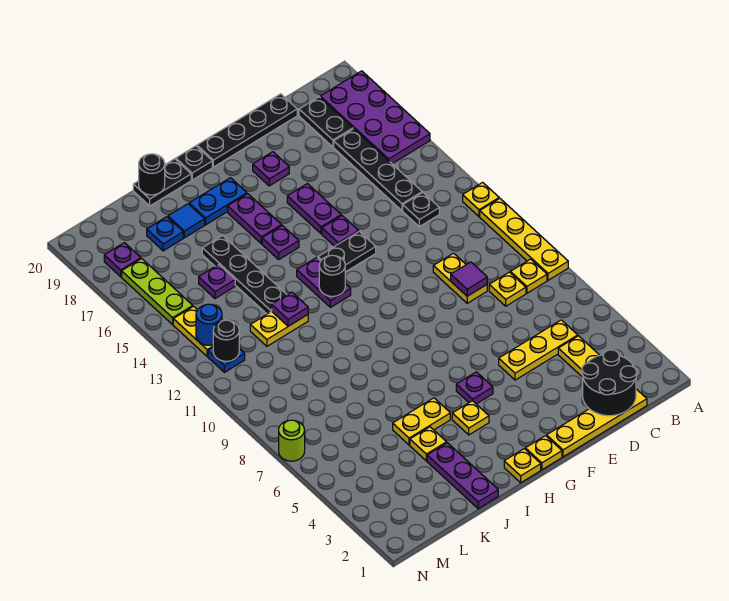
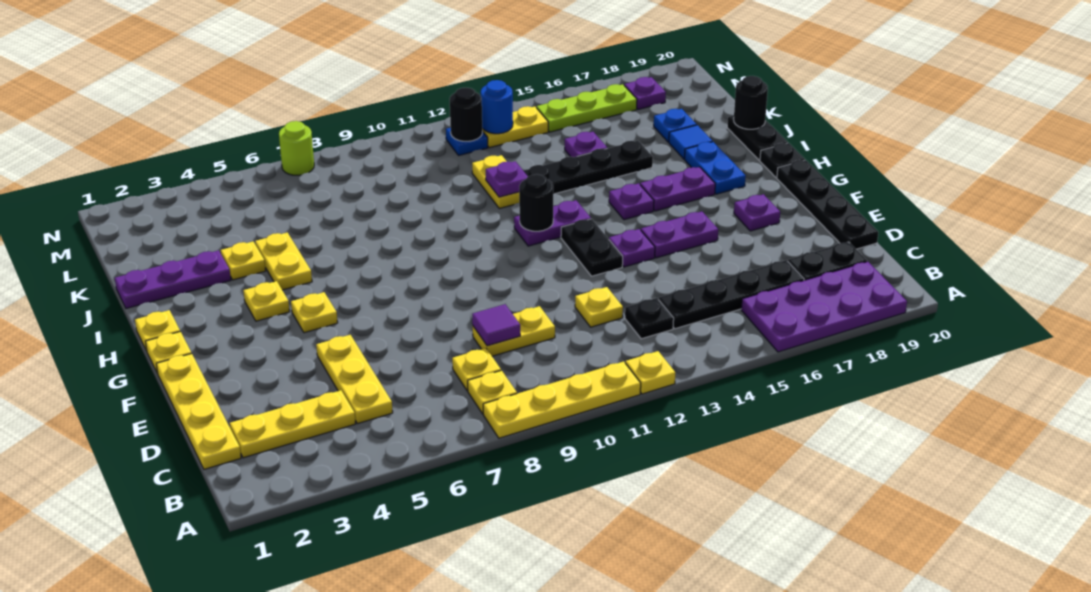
black 2x2 round brick [582,350,637,416] -> none
none -> yellow 1x1 plate [575,287,623,327]
purple 1x1 plate [456,372,493,404] -> yellow 1x1 plate [291,292,338,333]

